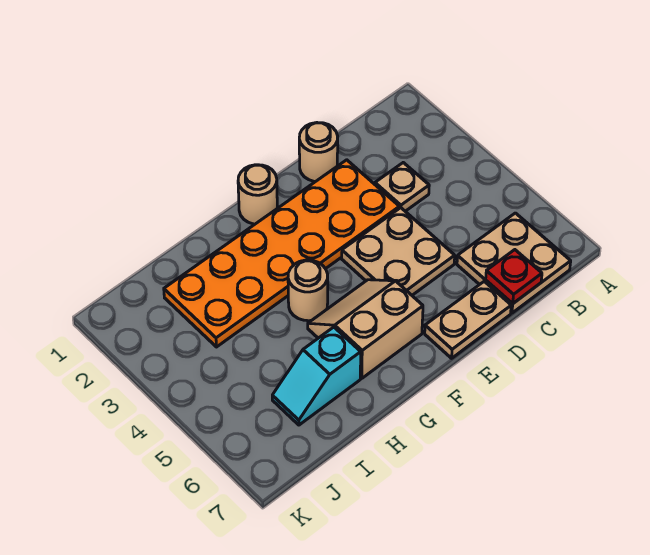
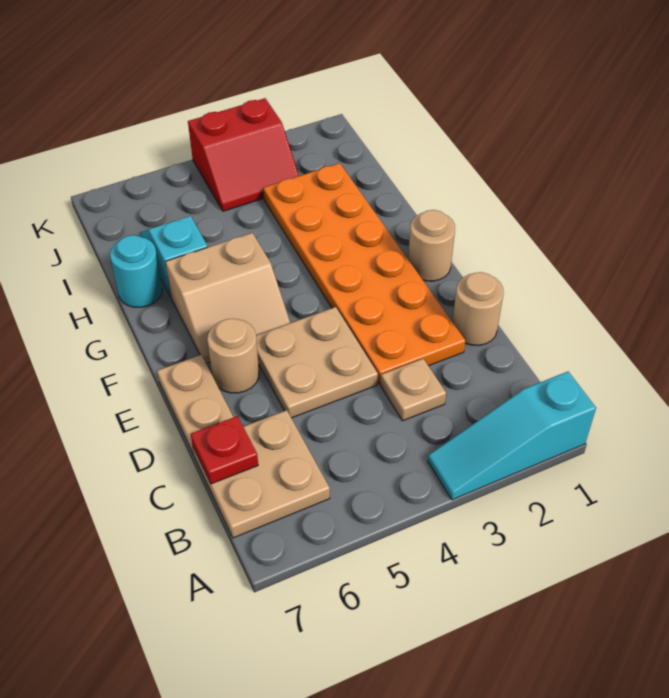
none -> cyan 1x3 slope [428,372,596,500]
tan 2x2 slope [308,280,423,378] -> tan 2x2 slope turned to [165,233,290,363]
tan 1x1 round brick [288,260,328,321] -> tan 1x1 round brick moved to [207,319,259,393]
none -> cyan 1x1 round brick [110,235,163,307]
none -> red 2x2 slope [188,98,299,211]

